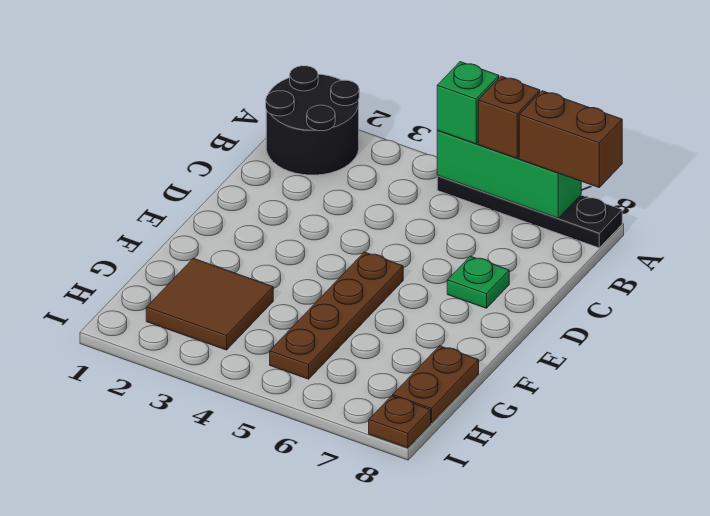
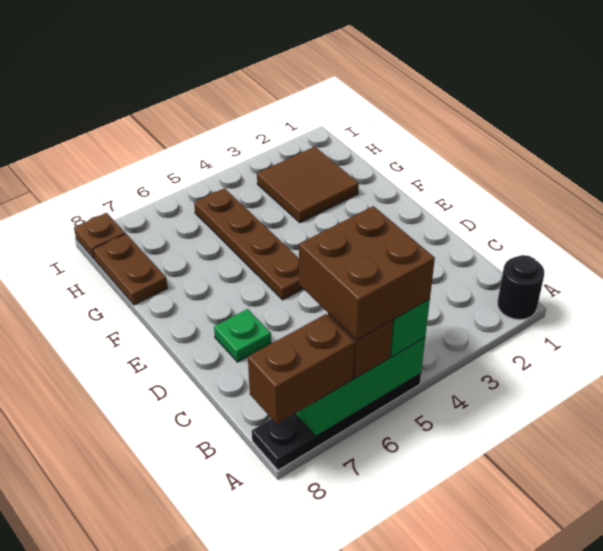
black 2x2 round brick [266,66,359,175] -> black 1x1 round brick [498,255,544,320]
none -> brown 2x2 brick [299,206,435,340]

